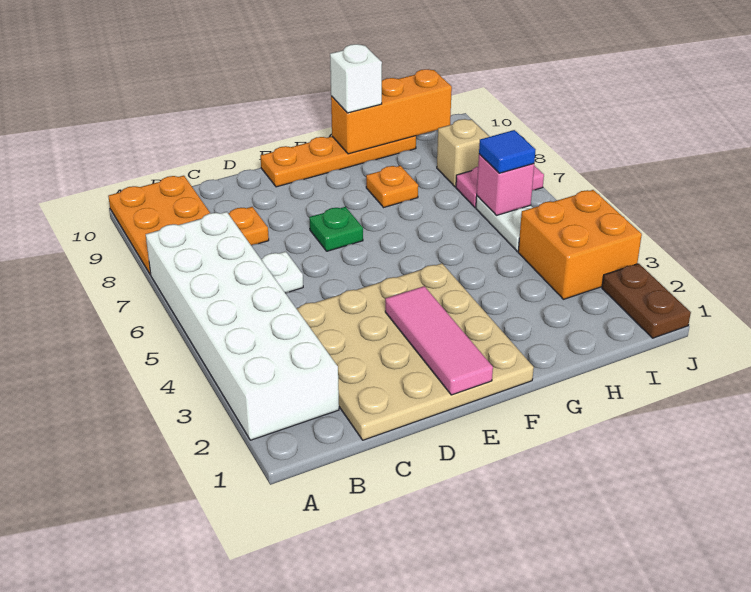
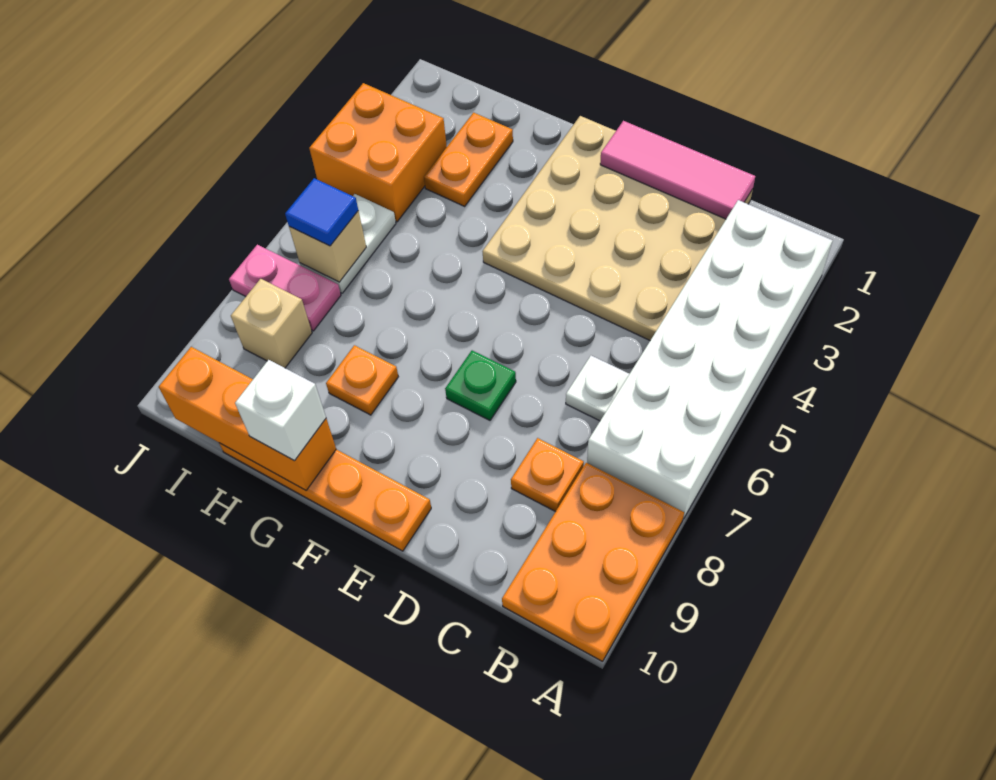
pink 1x3 tile [385,286,493,395] -> pink 1x3 tile turned to [600,121,755,219]
none -> orange 1x2 plate [424,113,513,206]
pink 1x1 brick [477,154,534,215] -> tan 1x1 brick [289,211,366,282]
brown 1x2 plate [602,263,691,338] -> none

